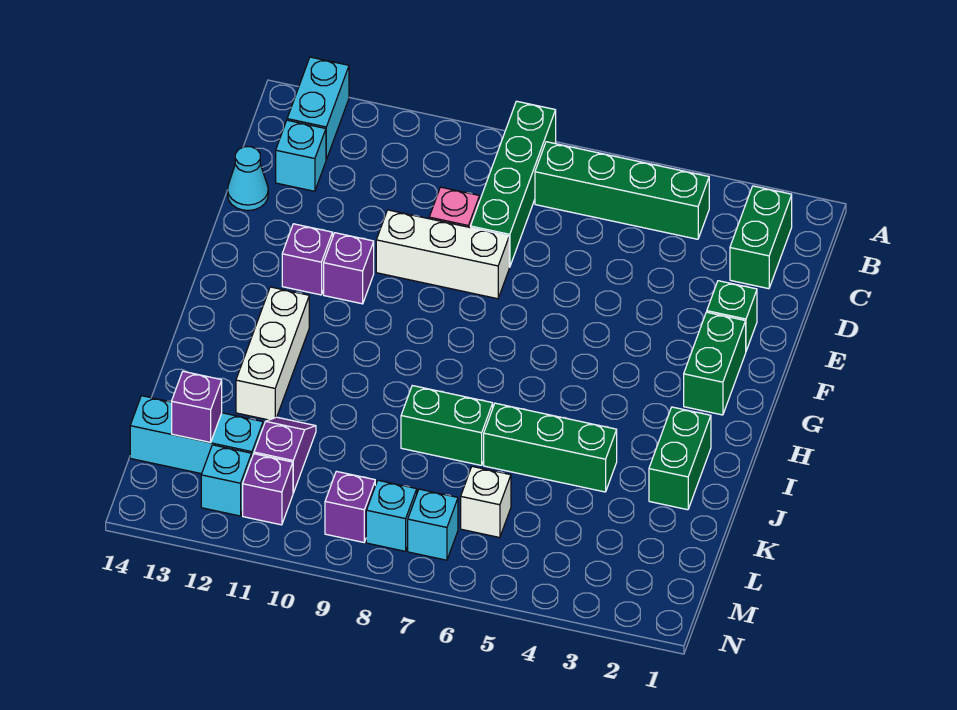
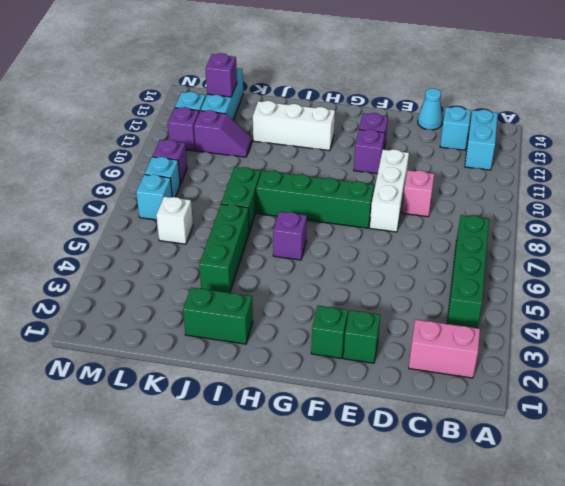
green 1x4 brick [471,101,556,267] -> green 1x4 brick moved to [256,171,374,228]
cyan 1x2 brick [287,57,349,159] -> cyan 1x2 brick turned to [465,110,498,170]
green 1x2 brick [730,186,792,289] -> pink 1x2 brick [409,319,480,378]
green 1x2 brick [684,312,746,415] -> green 1x1 brick [311,306,348,359]
none -> purple 1x1 brick [273,212,307,260]

